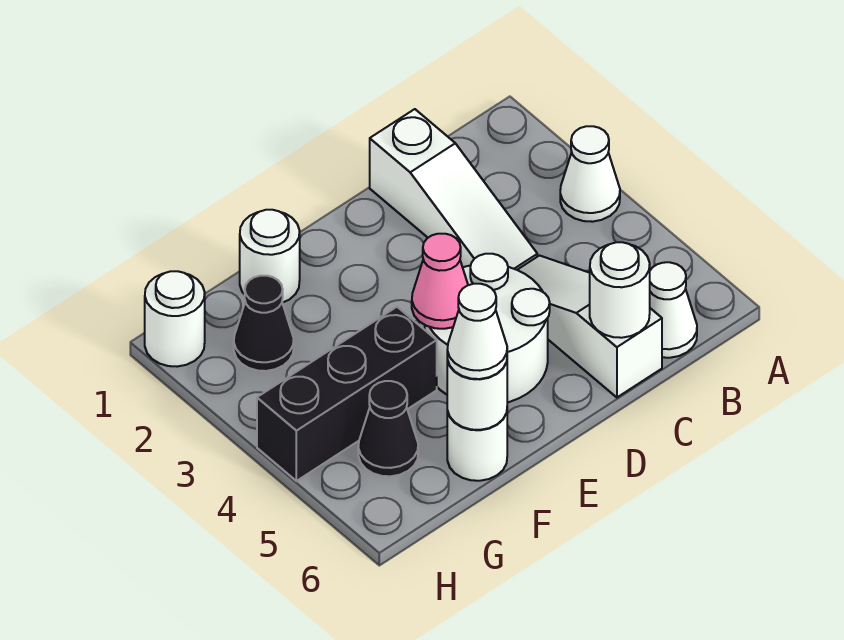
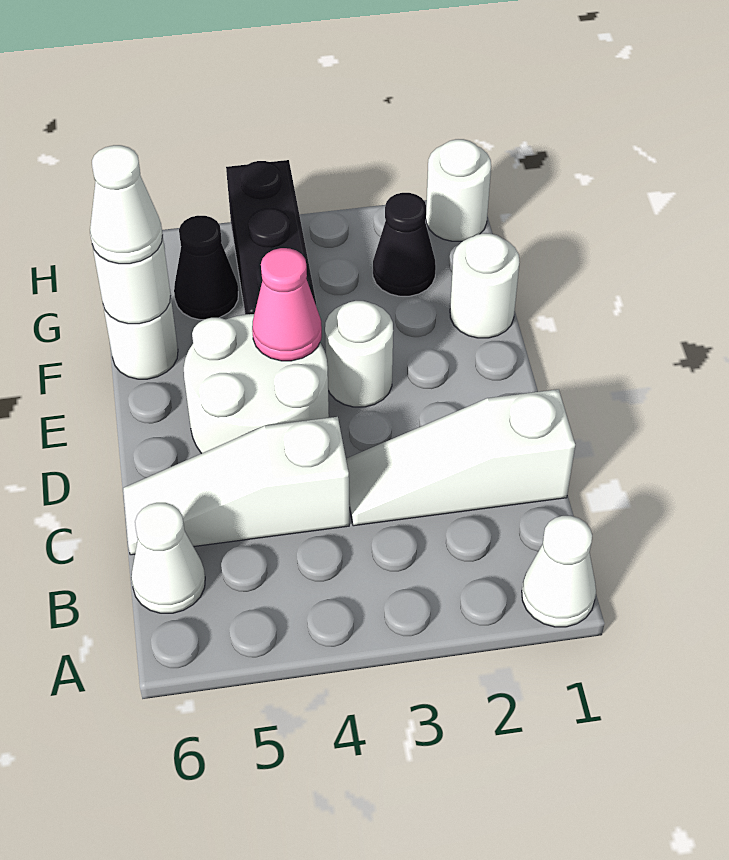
white 1x1 cone [560,126,620,222] -> white 1x1 cone moved to [522,516,596,627]
white 1x3 slope [518,256,662,397] -> white 1x3 slope turned to [123,417,349,555]
white 1x1 round brick [590,242,650,338] -> white 1x1 round brick moved to [325,301,393,407]

